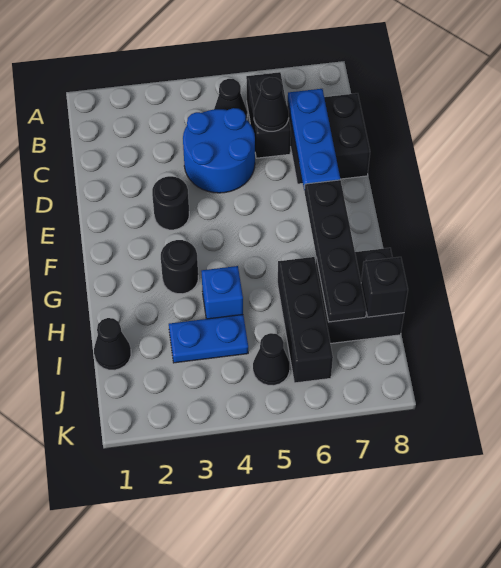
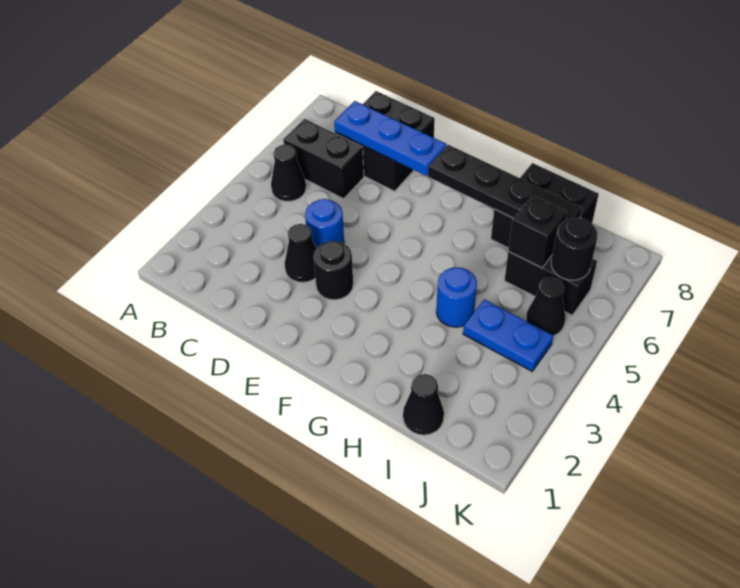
blue 2x2 round brick [183,108,255,193] -> blue 1x1 round brick [305,199,344,248]
black 1x1 cone [254,77,289,131] -> black 1x1 cone moved to [284,224,316,282]
black 1x1 round brick [161,240,198,294] -> black 1x1 round brick moved to [551,218,598,280]
blue 1x1 brick [201,266,243,319] -> blue 1x1 round brick [436,267,477,327]
black 1x3 brick [278,257,333,383] -> black 1x2 brick [504,252,597,315]
blue 1x2 plate [169,315,248,363] -> blue 1x2 plate turned to [463,299,553,371]
black 1x1 brick [361,257,408,317] -> black 1x1 brick moved to [508,195,567,268]

